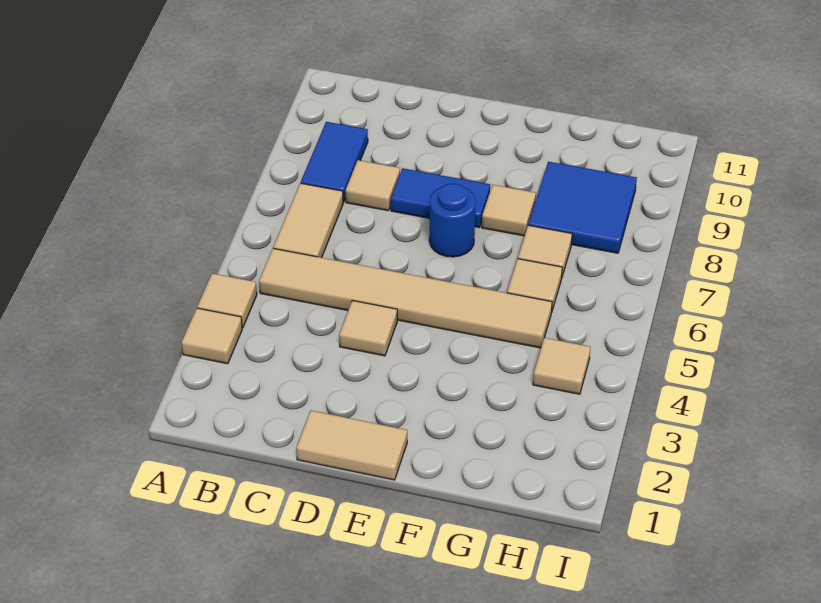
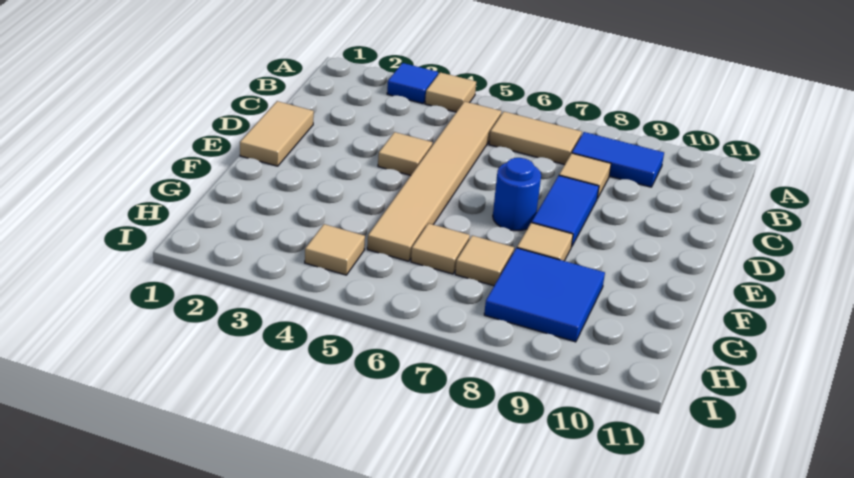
tan 1x1 tile [181,308,242,364] -> blue 1x1 tile [387,63,438,103]

